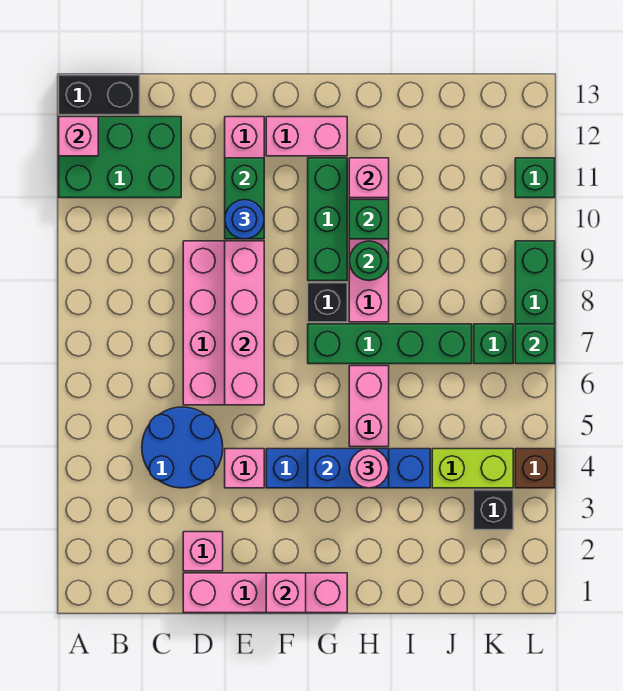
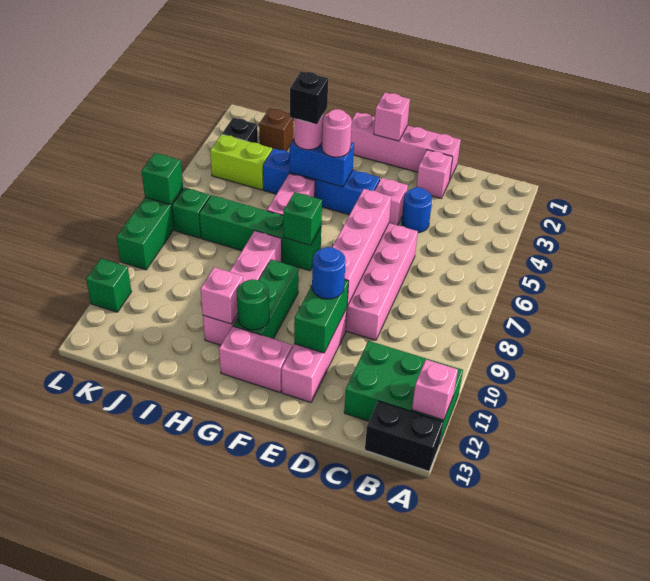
blue 2x2 round brick [142,407,223,488] -> blue 1x1 round brick [402,187,432,233]
none -> pink 1x1 round brick [322,109,352,157]
black 1x1 brick [308,283,347,322] -> black 1x1 brick moved to [290,71,328,124]
green 1x1 round brick [349,241,389,281] -> green 1x1 round brick moved to [237,279,269,330]
green 1x1 brick [349,200,389,239] -> green 1x1 brick moved to [283,192,322,245]
brown 1x1 brick [515,449,555,488] -> brown 1x1 brick moved to [259,108,294,151]

